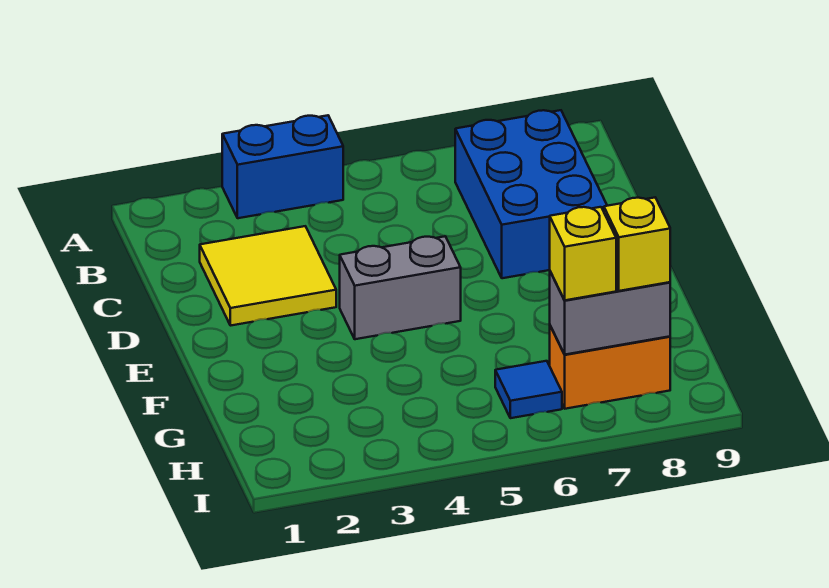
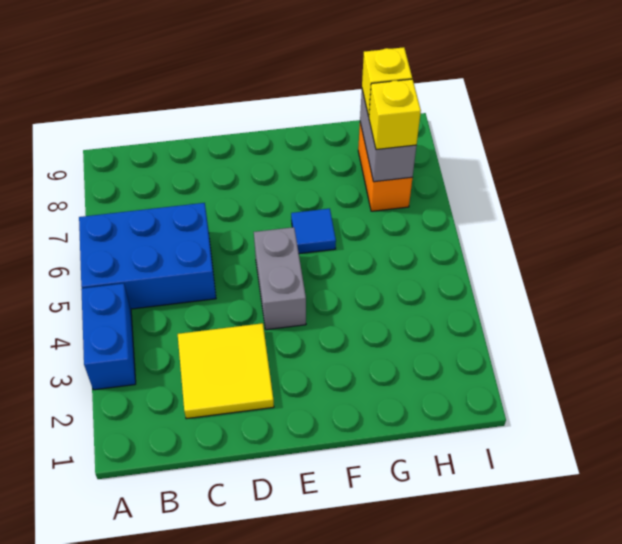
blue 2x3 brick [455,110,607,278] -> blue 2x3 brick moved to [79,203,216,309]
blue 1x1 tile [495,361,562,418] -> blue 1x1 tile moved to [291,209,336,254]

